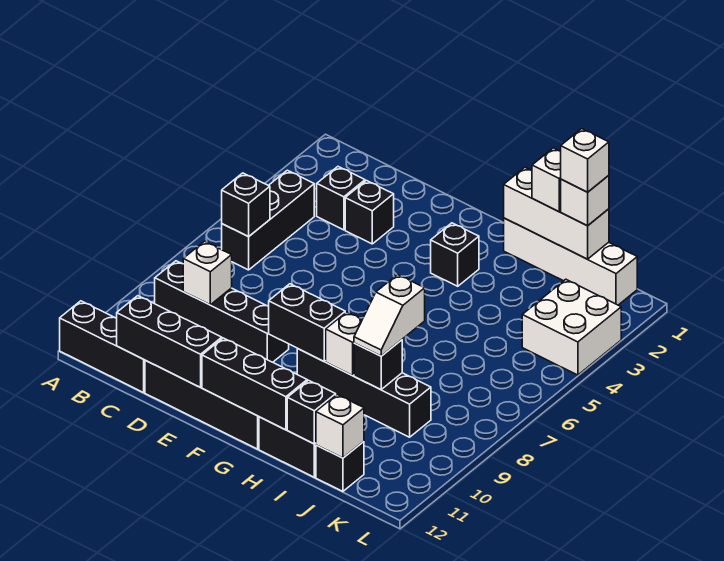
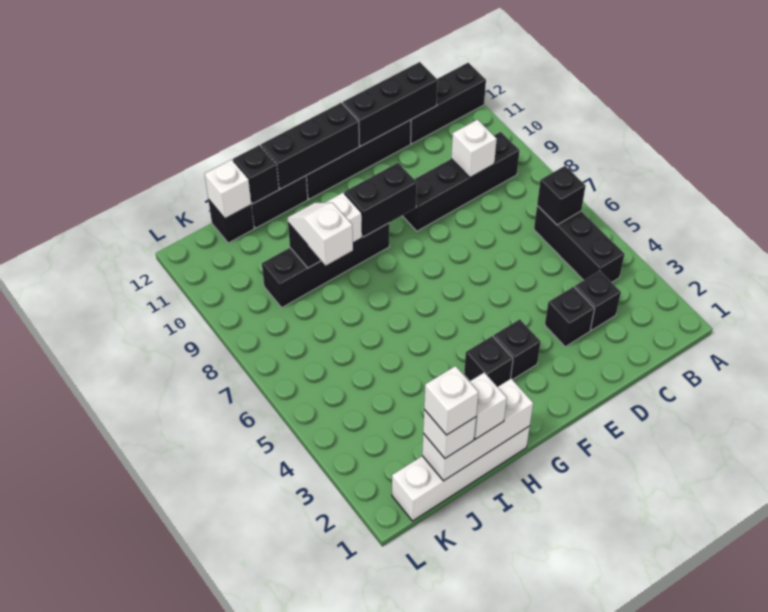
none -> black 1x1 brick [494,319,541,380]
white 2x2 brick [522,279,621,375] -> none

